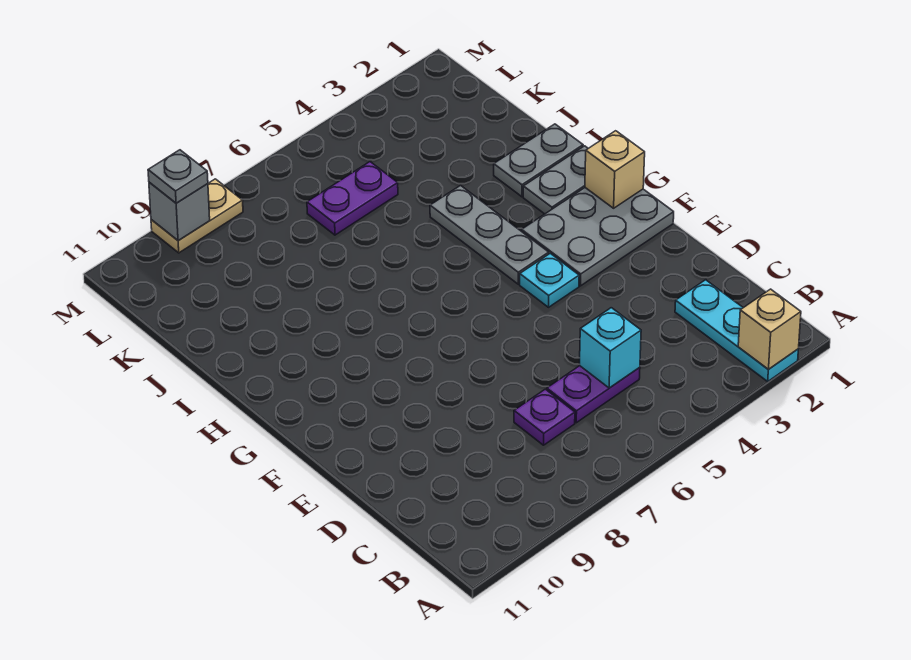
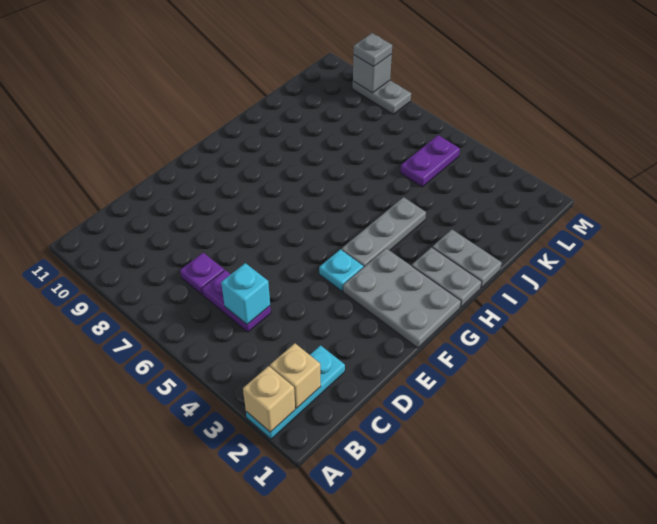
tan 1x1 brick [585,131,645,208] -> tan 1x1 brick moved to [270,343,321,408]
purple 1x2 plate [307,162,398,235] -> purple 1x2 plate turned to [400,135,460,187]
tan 1x2 plate [151,179,243,253] -> grey 1x2 plate [353,81,411,114]

